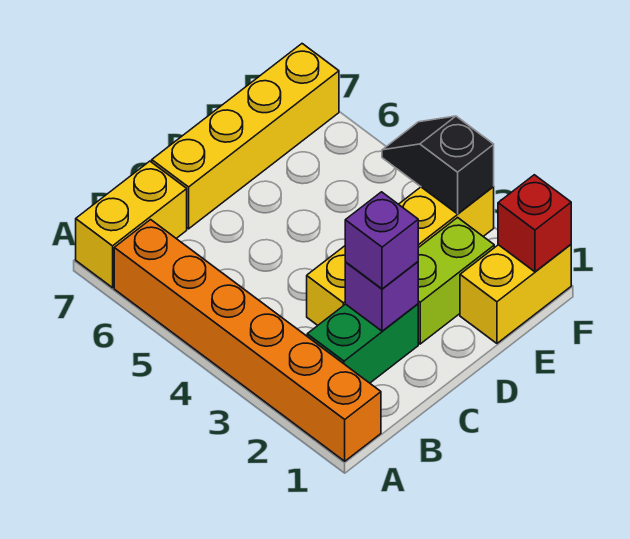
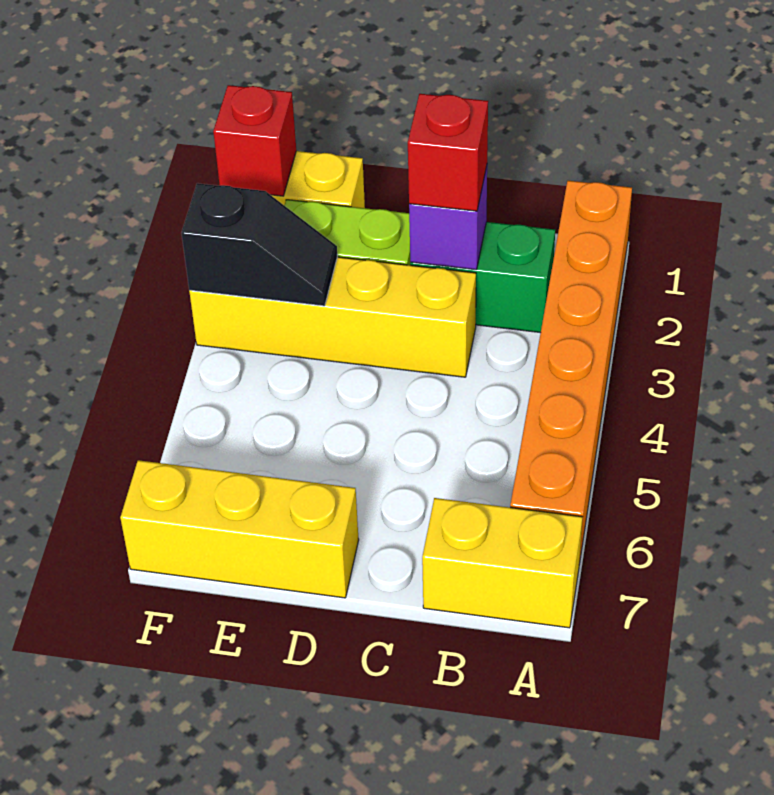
purple 1x1 brick [345,192,418,289] -> red 1x1 brick [408,94,488,211]
yellow 1x4 brick [152,44,339,229] -> yellow 1x3 brick [120,460,359,598]
black 1x2 slope [382,116,494,214] -> black 1x2 slope turned to [182,183,337,306]

